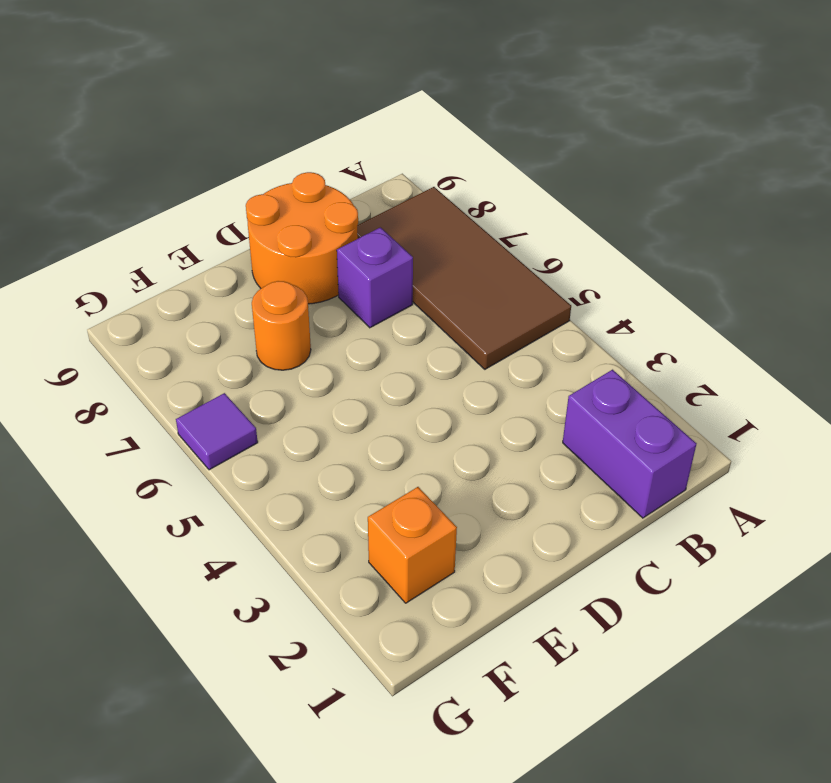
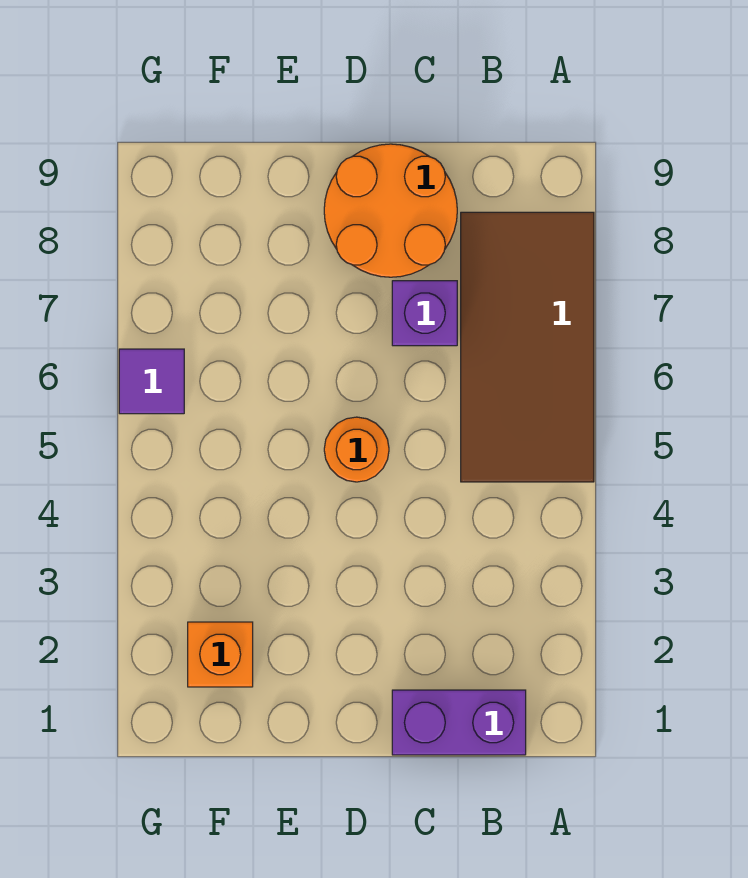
purple 1x2 brick [563,370,697,518] -> purple 1x2 brick turned to [392,690,526,755]
orange 1x1 round brick [252,281,311,370] -> orange 1x1 round brick moved to [324,417,389,482]

